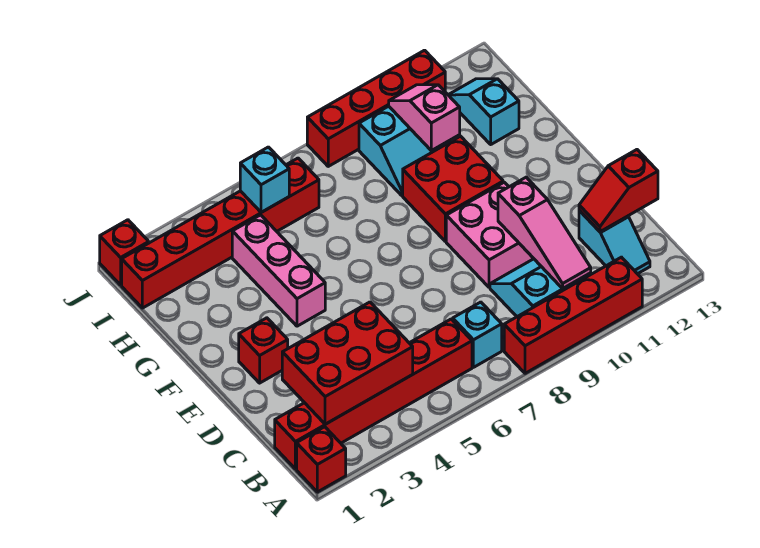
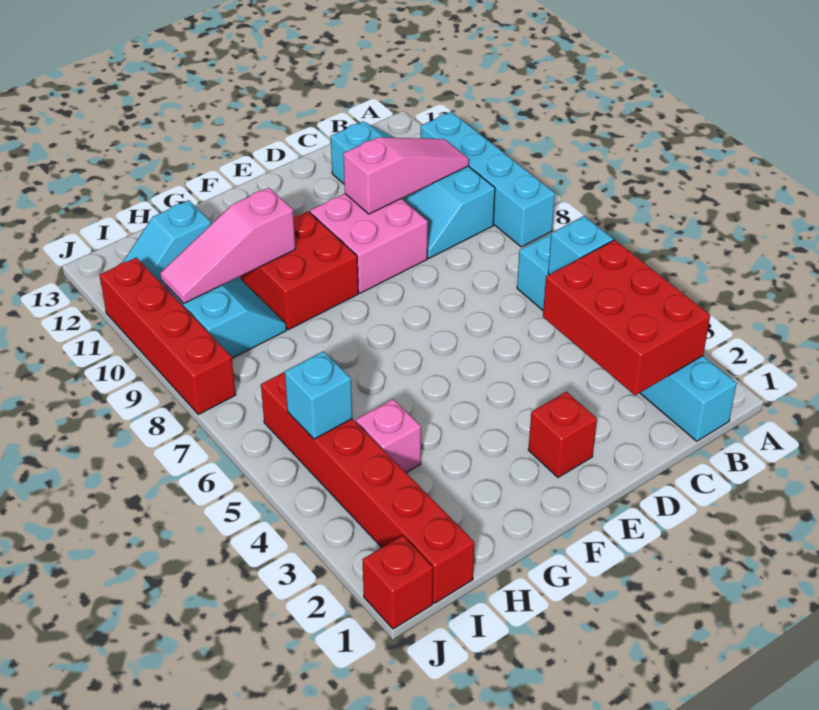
red 1x1 brick [297,427,346,492] -> none
red 1x4 brick [504,257,642,373] -> cyan 1x4 brick [421,112,555,247]
red 1x6 brick [275,319,472,469] -> cyan 1x6 brick [517,234,737,441]
cyan 1x1 brick [453,302,502,367] -> cyan 1x1 brick moved to [548,216,613,275]
red 1x2 slope [579,150,658,232] -> none
pink 1x3 brick [232,215,325,326] -> pink 1x1 brick [356,399,421,473]
pink 1x2 slope [389,85,460,151] -> pink 1x3 slope [160,188,295,303]

